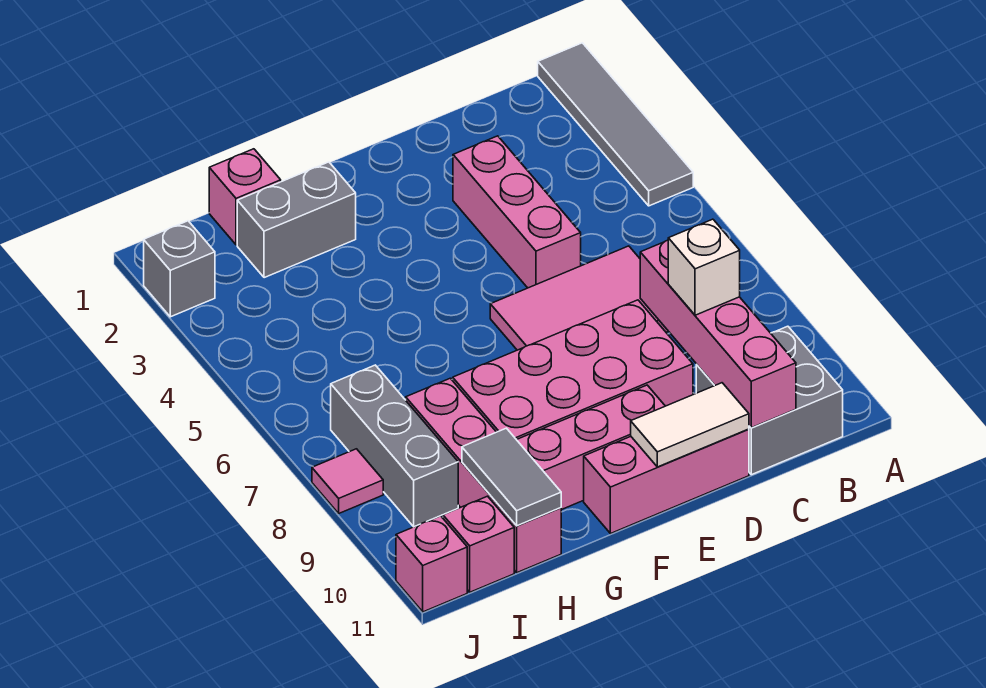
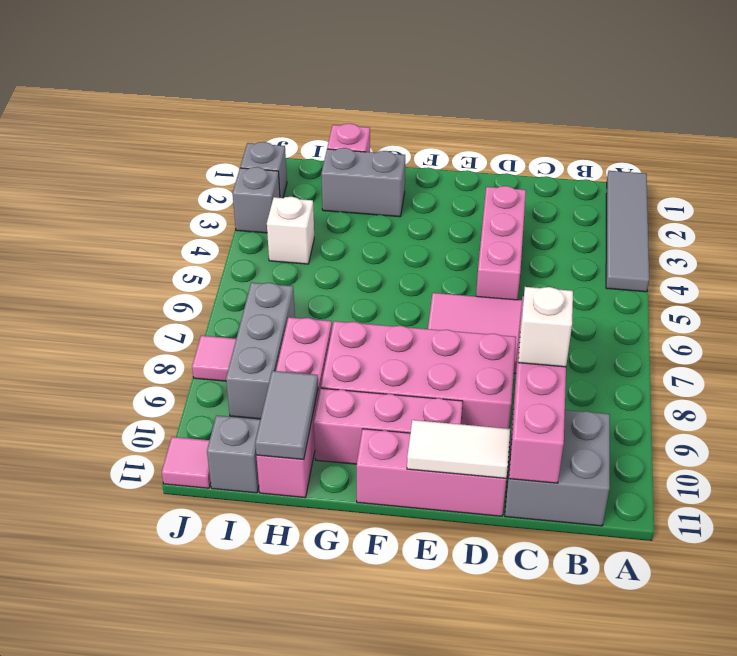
none -> white 1x1 brick [267,197,314,264]
pink 1x1 brick [443,496,514,592] -> grey 1x1 brick [207,415,261,493]
none -> grey 1x1 brick [233,167,280,233]
pink 1x1 brick [396,516,467,612] -> pink 1x1 tile [162,437,211,488]

